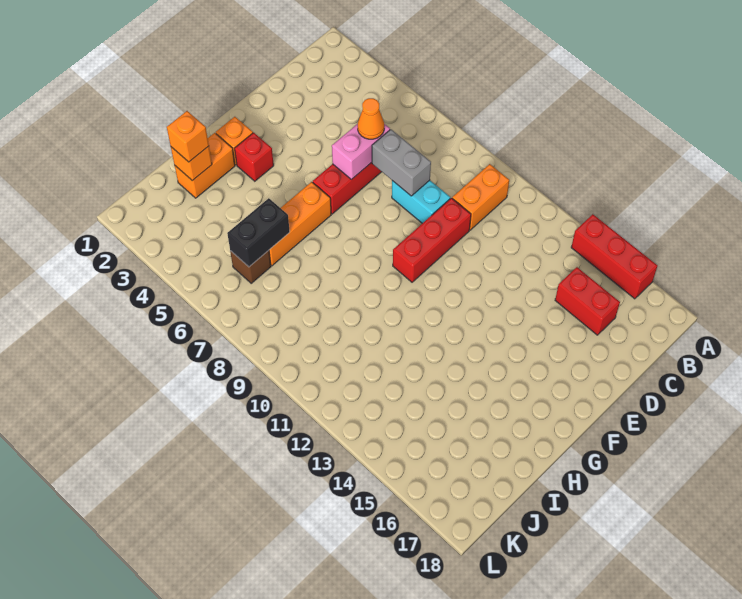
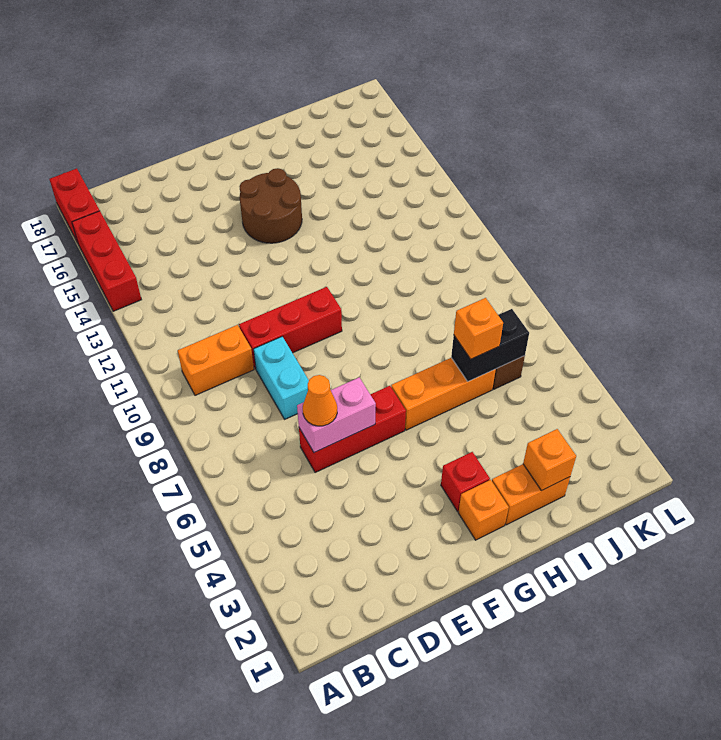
red 1x2 brick [555,267,620,335] -> red 1x2 brick moved to [49,168,100,243]
grey 1x2 brick [372,129,431,196] -> none
none -> brown 2x2 round brick [239,168,302,243]
orange 1x1 brick [167,111,209,162] -> orange 1x1 brick moved to [454,298,503,359]

